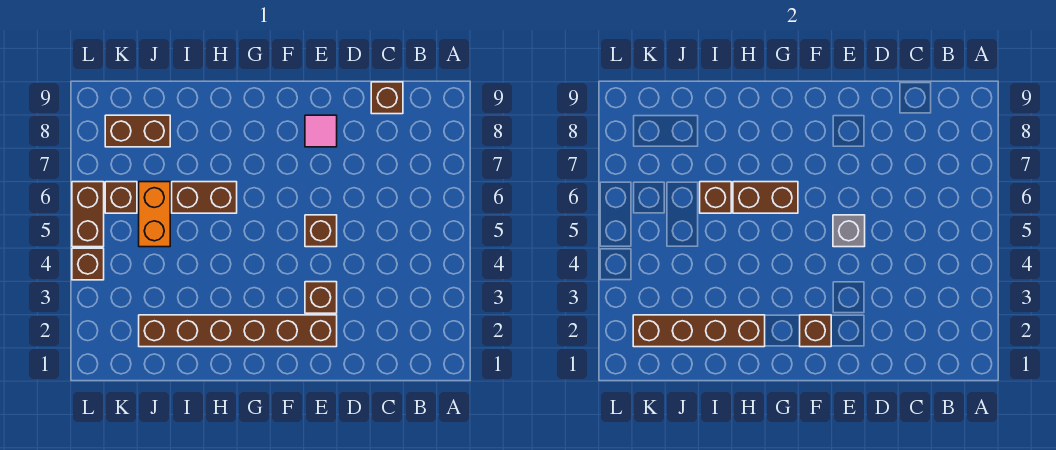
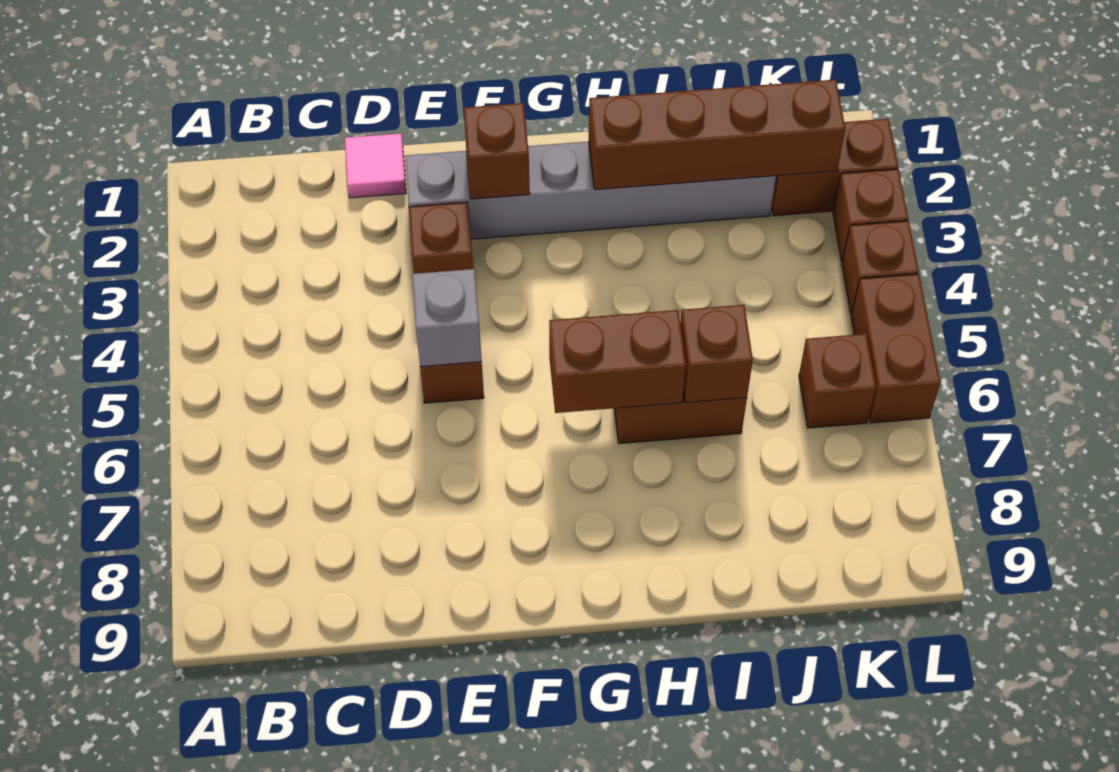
brown 1x1 brick [371,82,403,114] -> brown 1x1 brick moved to [833,169,908,262]
brown 1x6 brick [139,315,337,347] -> grey 1x6 brick [405,141,776,239]
pink 1x1 tile [305,115,337,147] -> pink 1x1 tile moved to [345,134,406,198]
orange 1x2 brick [139,182,170,247] -> none
brown 1x2 brick [105,115,170,147] -> brown 1x2 brick moved to [771,119,898,216]

